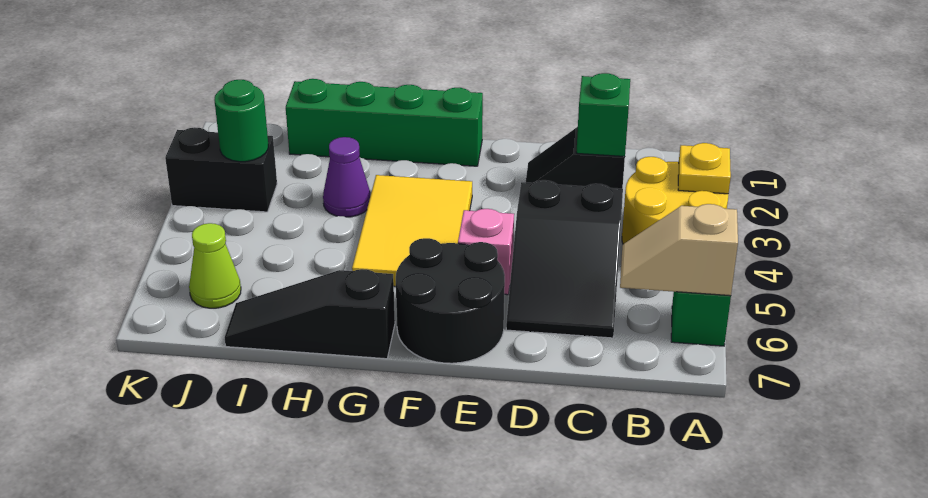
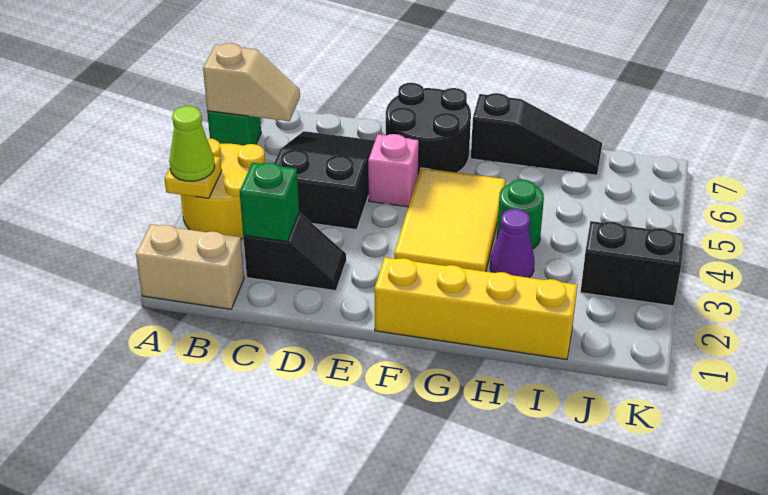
none -> tan 1x2 brick [136,224,244,309]
green 1x4 brick [286,79,483,166] -> yellow 1x4 brick [374,257,577,359]
green 1x1 round brick [214,80,268,162] -> green 1x1 round brick moved to [497,179,544,249]
lime 1x1 cone [189,223,241,308] -> lime 1x1 cone moved to [169,106,215,181]

